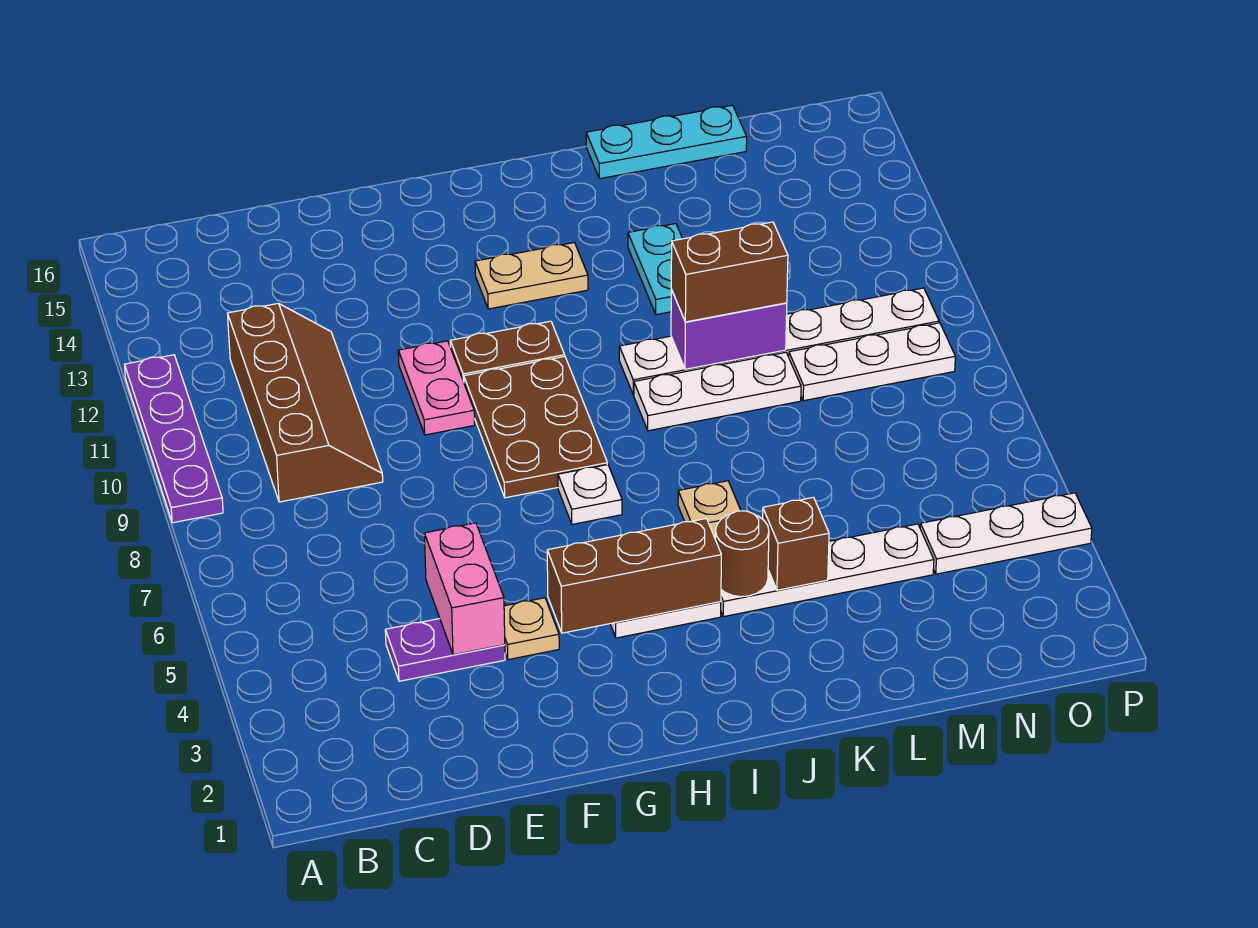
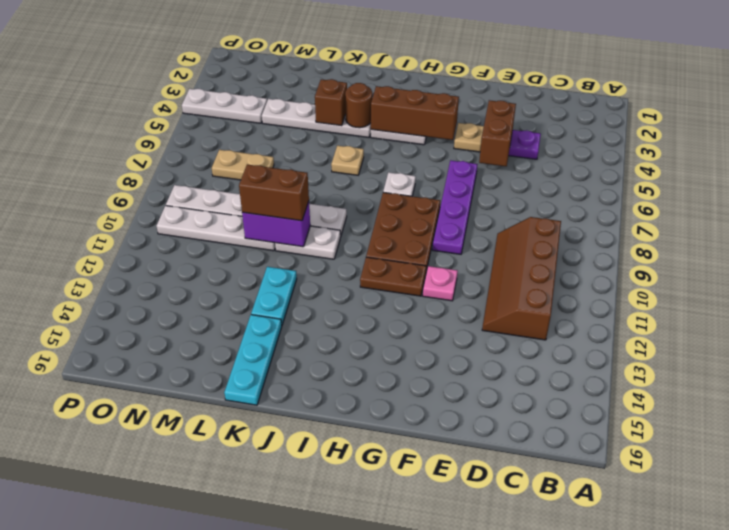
purple 1x4 plate [124,355,223,523] -> purple 1x4 plate moved to [432,160,478,254]
pink 1x2 brick [424,523,505,655] -> brown 1x2 brick [479,100,516,166]
pink 1x2 plate [398,341,475,435] -> pink 1x1 plate [423,266,458,301]
tan 1x2 plate [475,243,588,309] -> tan 1x2 plate moved to [212,150,274,180]
cyan 1x3 plate [586,105,747,179] -> cyan 1x3 plate turned to [224,315,282,405]

